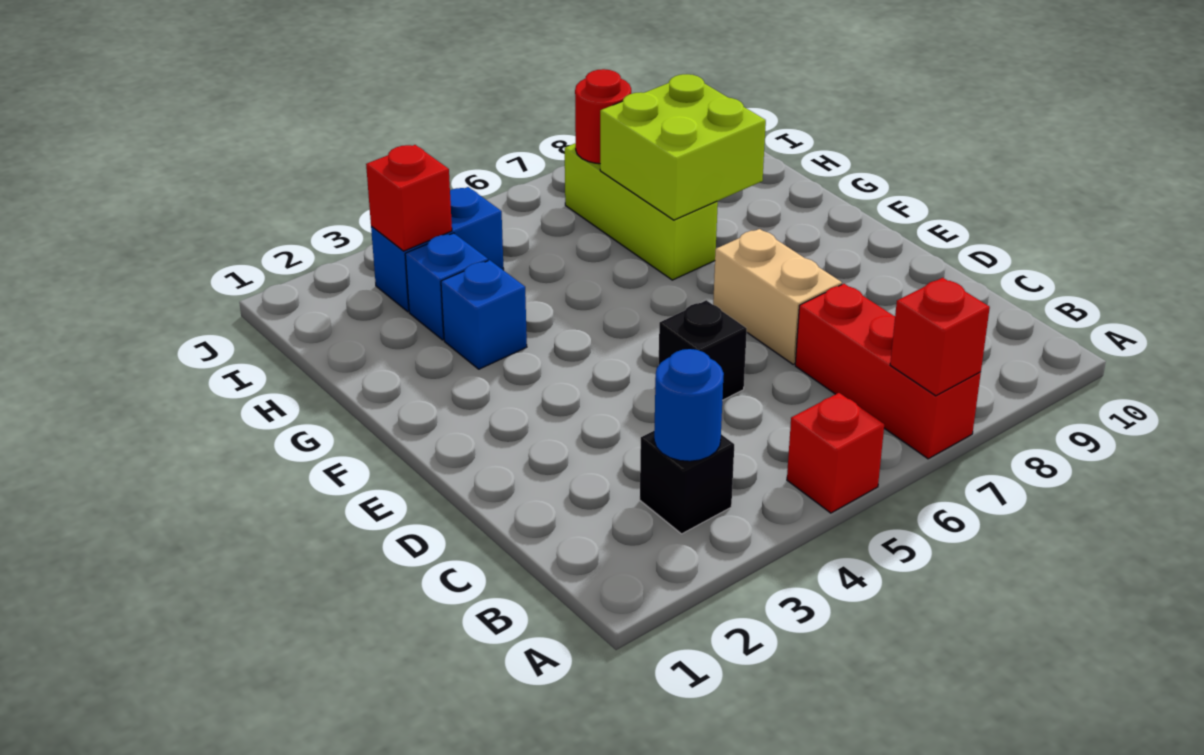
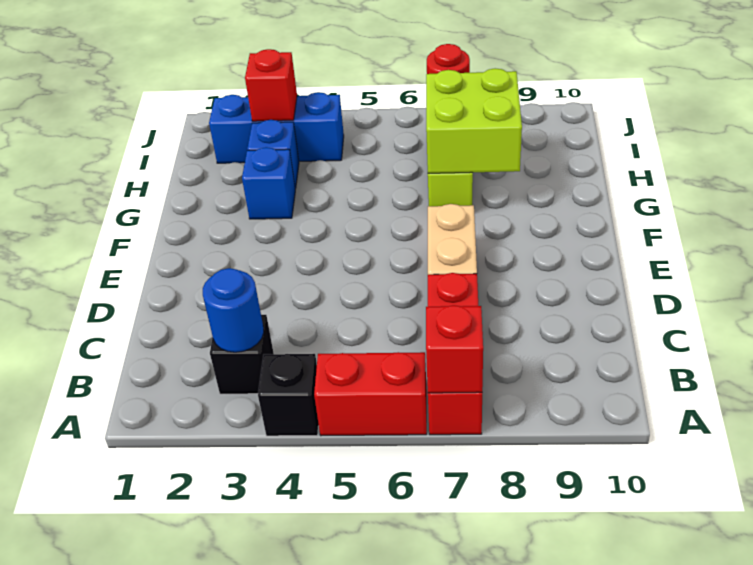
red 1x1 brick [787,393,884,513] -> red 1x2 brick [314,352,427,436]
black 1x1 brick [659,300,747,400] -> black 1x1 brick moved to [258,354,319,436]
blue 1x2 brick [371,187,504,312] -> blue 1x3 brick [209,92,344,163]

